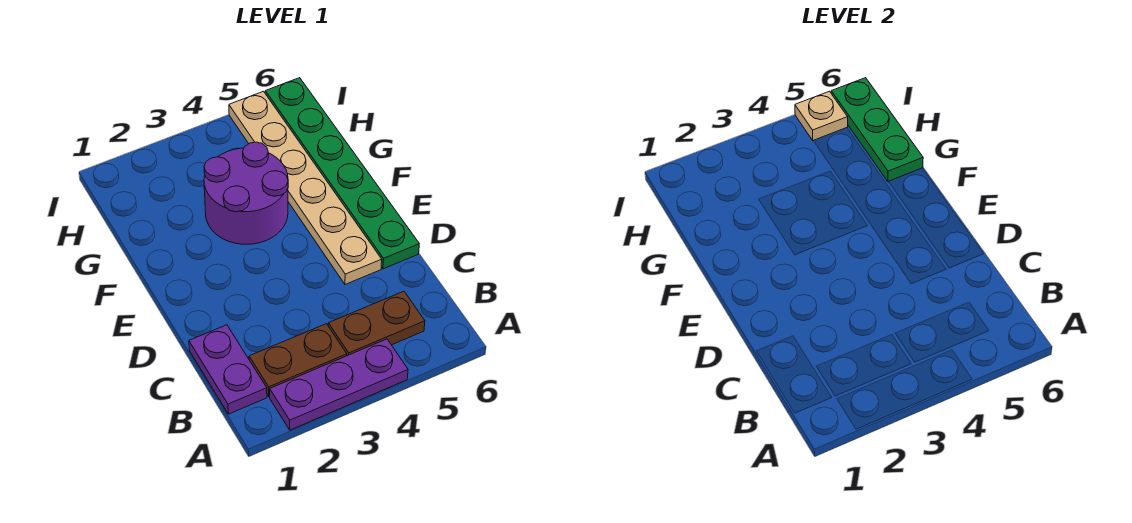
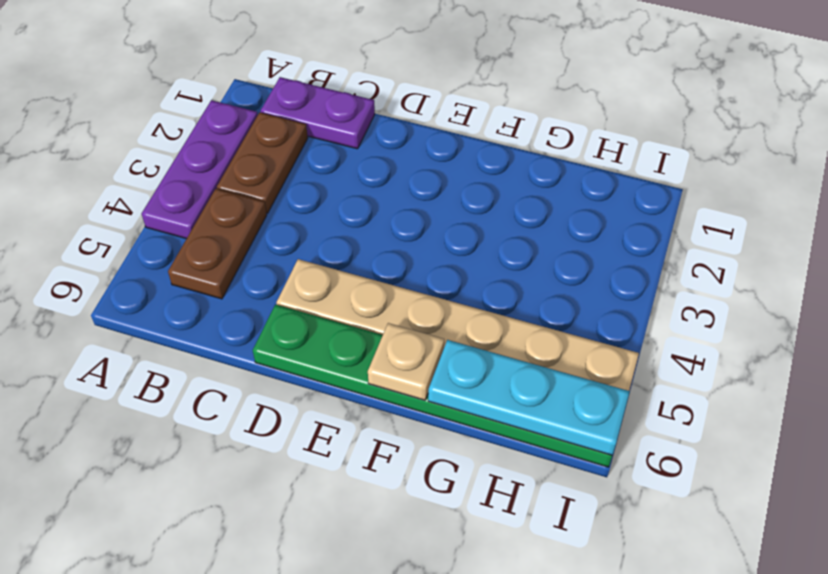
purple 2x2 round brick [204,142,288,244] -> none
green 1x3 plate [831,78,923,182] -> cyan 1x3 plate [428,340,630,455]
tan 1x1 plate [795,91,848,141] -> tan 1x1 plate moved to [368,323,444,400]

